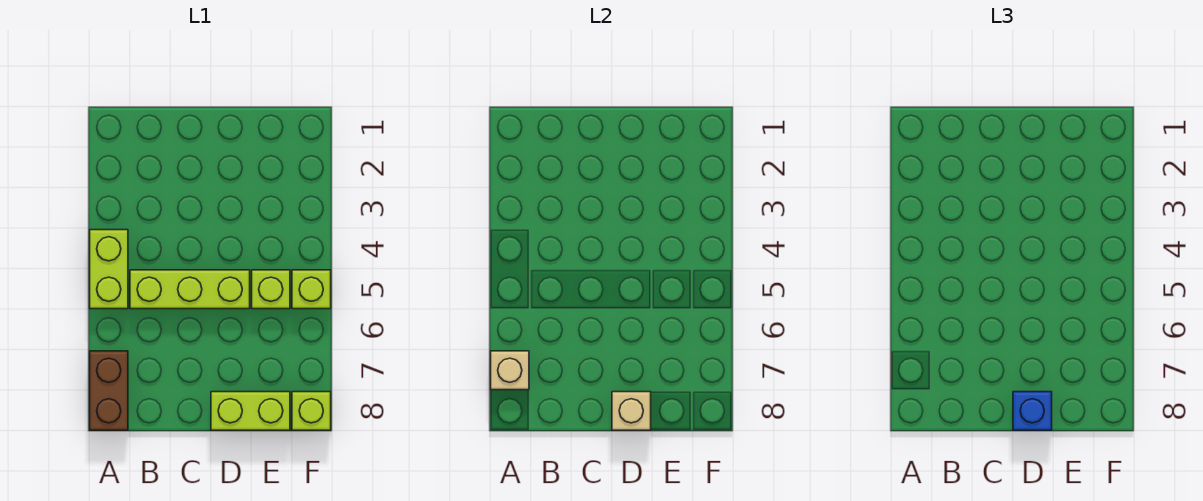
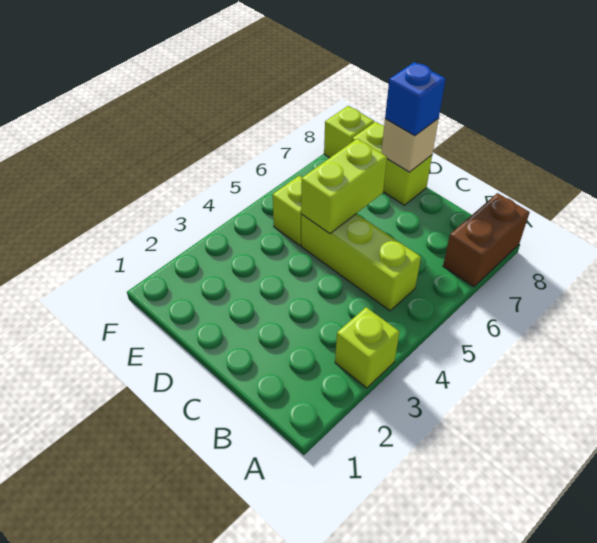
lime 1x2 brick [90,230,128,309] -> lime 1x2 brick moved to [301,139,387,234]
tan 1x1 brick [491,351,529,390] -> none
lime 1x1 brick [292,270,331,309] -> lime 1x1 brick moved to [335,307,400,388]

